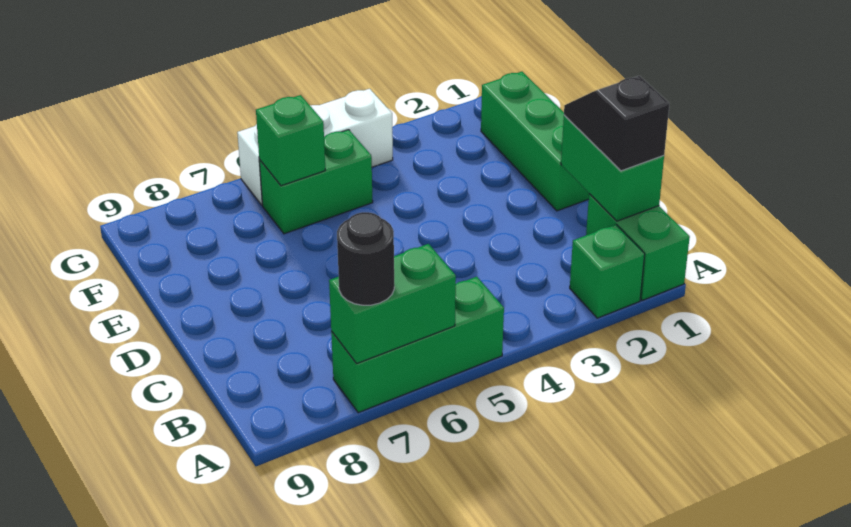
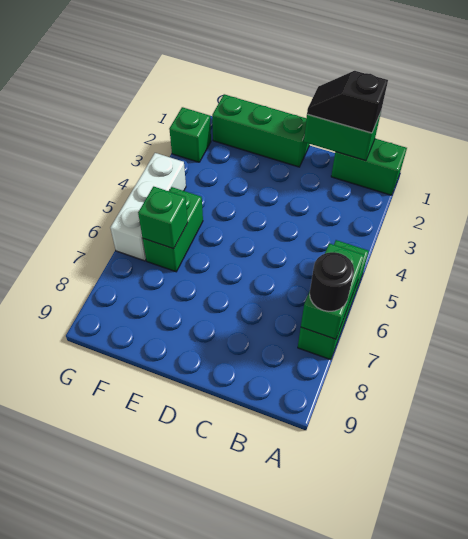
green 1x1 brick [570,224,645,318] -> green 1x1 brick moved to [169,107,211,162]

